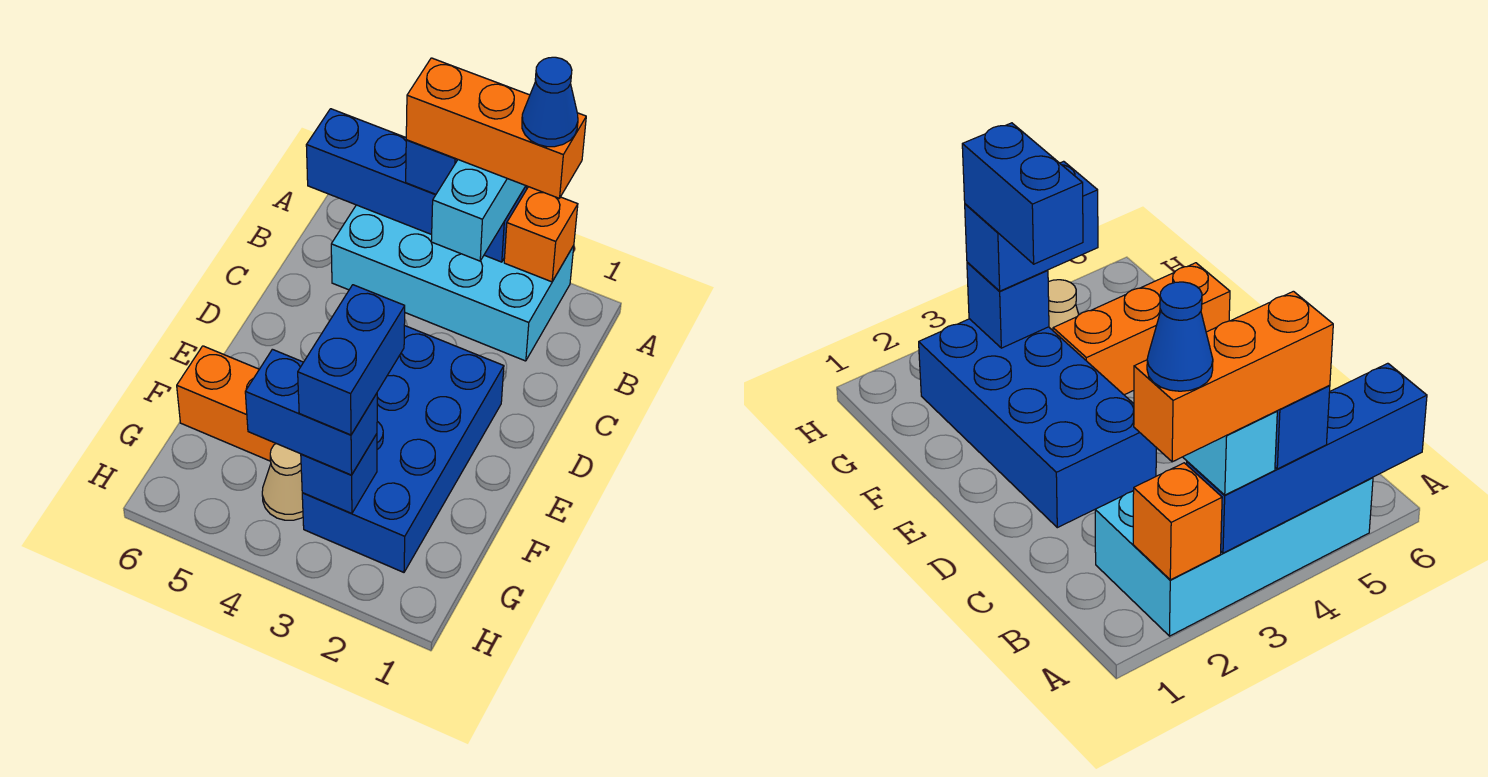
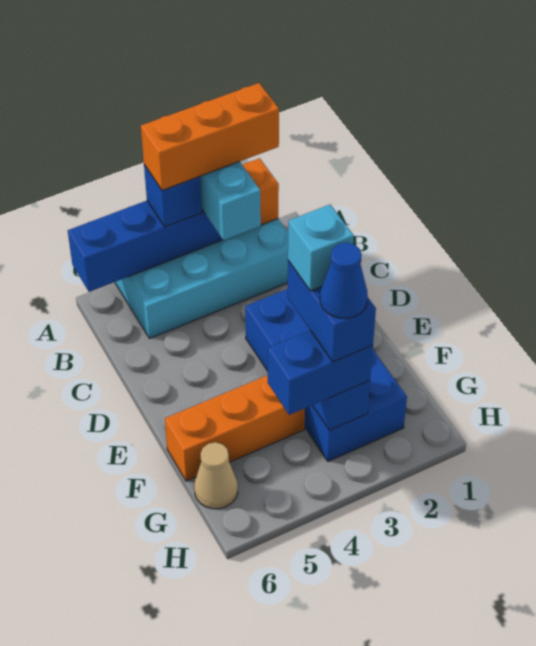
blue 1x1 cone [522,57,578,147] -> blue 1x1 cone moved to [320,243,368,318]
none -> cyan 1x1 brick [288,205,354,291]
tan 1x1 cone [262,444,303,520] -> tan 1x1 cone moved to [194,442,238,509]

